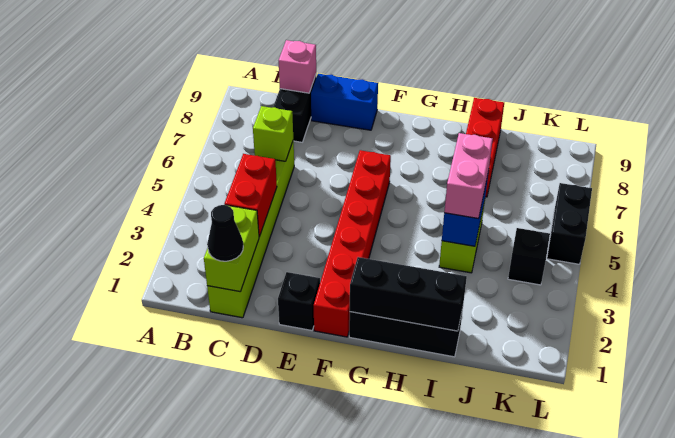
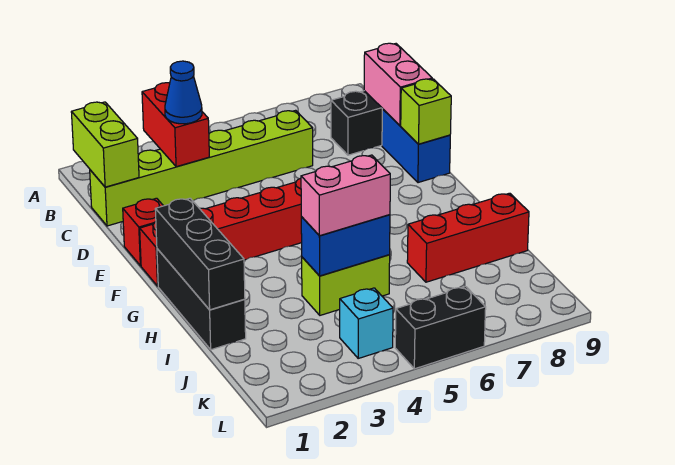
lime 1x2 brick [204,205,259,292] -> lime 1x2 brick turned to [71,102,139,187]
black 1x1 cone [207,205,243,261] -> none
red 1x2 brick [224,154,277,237] -> red 1x2 brick turned to [142,83,209,167]
none -> blue 1x1 cone [165,61,202,124]
lime 1x1 brick [253,106,293,161] -> lime 1x1 brick moved to [401,79,451,144]
pink 1x1 brick [279,40,316,93] -> pink 1x2 brick [364,43,432,126]
black 1x1 brick [278,272,320,330] -> red 1x1 brick [123,198,163,266]
black 1x1 brick [508,228,550,285] -> cyan 1x1 brick [340,288,393,358]

